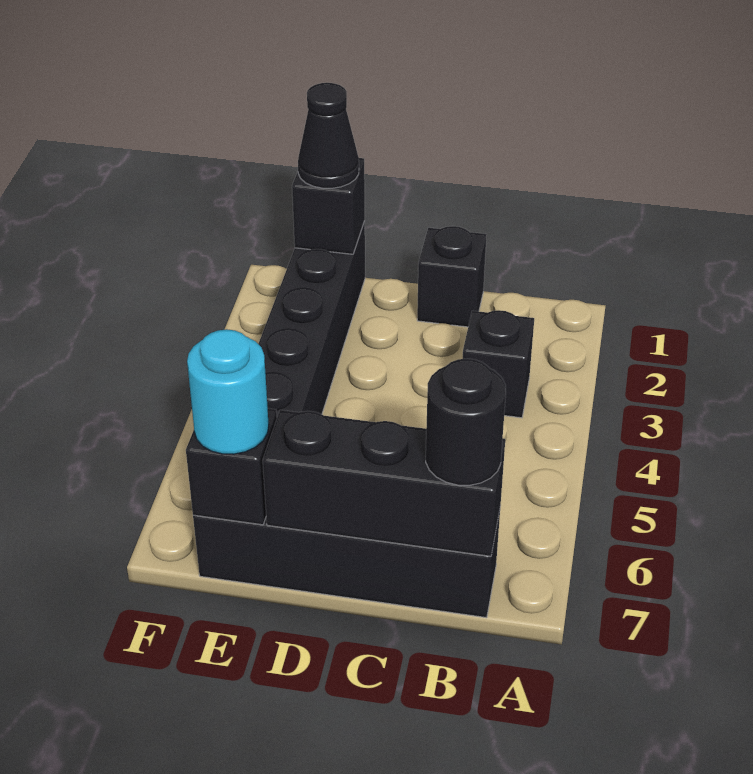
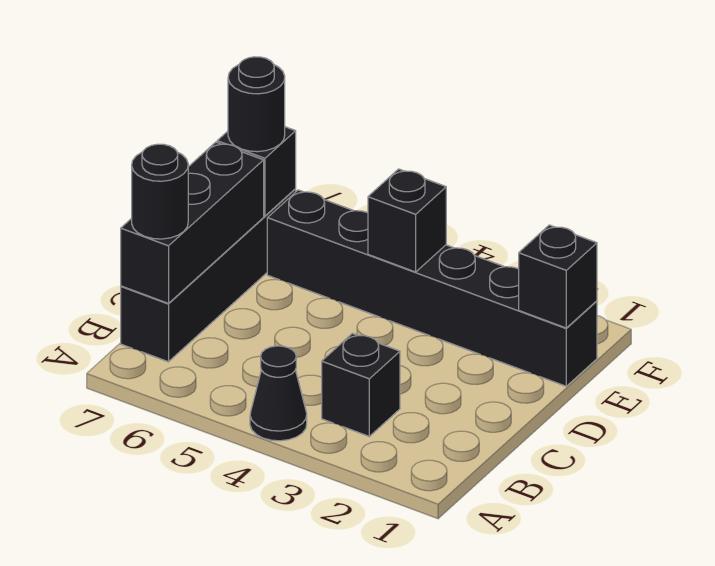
black 1x1 brick [417,226,487,327] -> black 1x1 brick moved to [368,169,446,272]
black 1x1 cone [298,83,359,188] -> black 1x1 cone moved to [250,346,307,441]
cyan 1x1 round brick [187,329,269,454] -> black 1x1 round brick [228,57,285,152]

